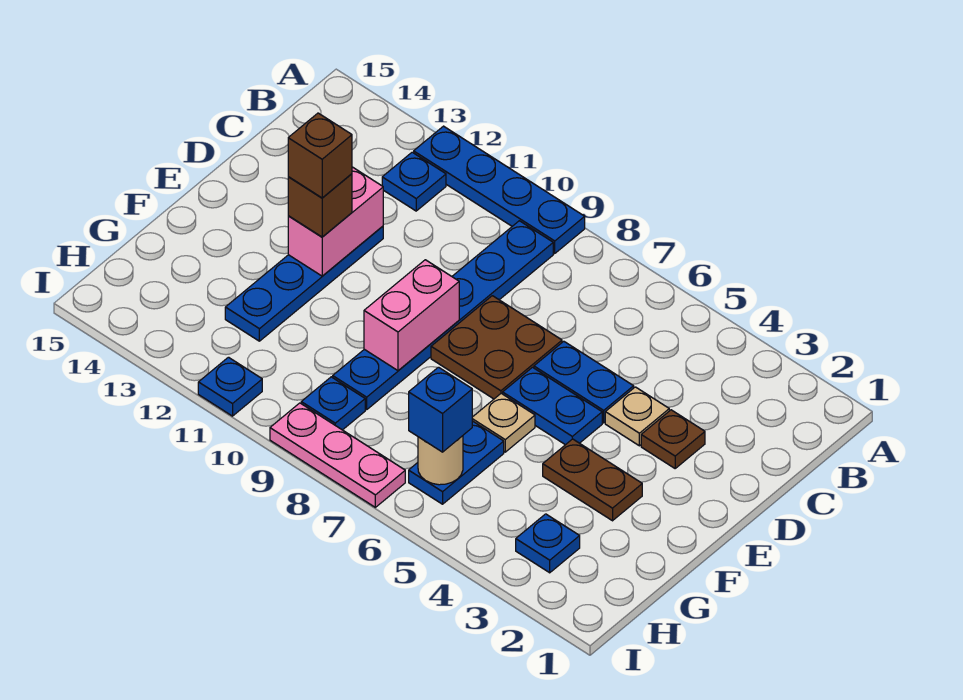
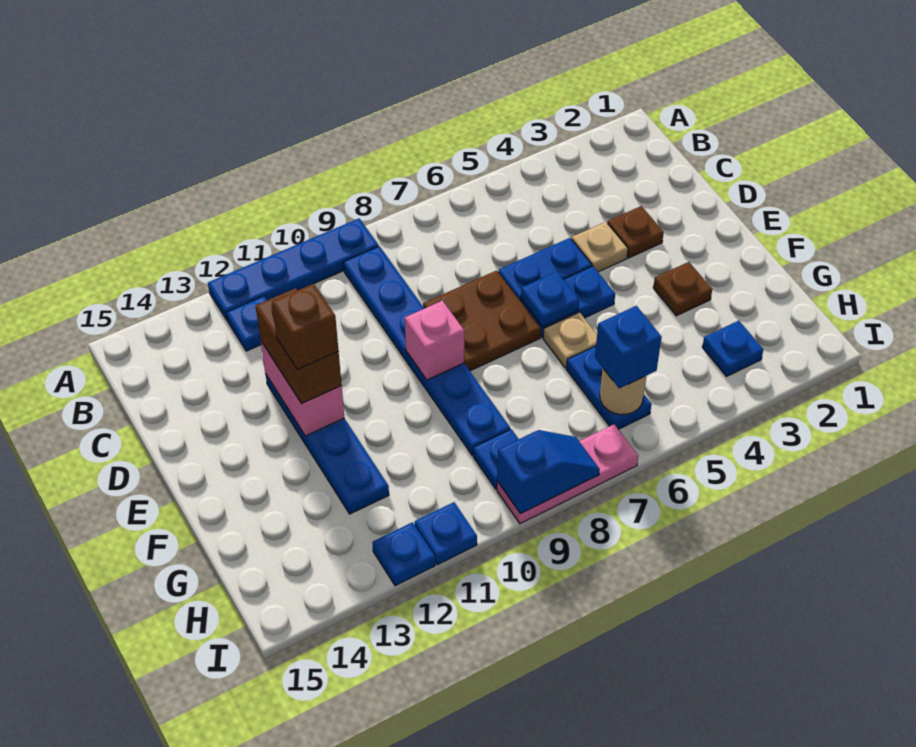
none -> blue 1x1 plate [521,272,579,327]
pink 1x2 brick [364,260,459,371] -> pink 1x1 brick [405,301,464,380]
brown 1x1 brick [288,174,352,237] -> brown 1x2 brick [256,288,342,404]
brown 1x2 plate [543,439,642,521] -> brown 1x1 plate [653,262,712,316]
none -> blue 1x2 slope [497,430,600,514]
none -> blue 1x1 plate [372,522,435,586]

